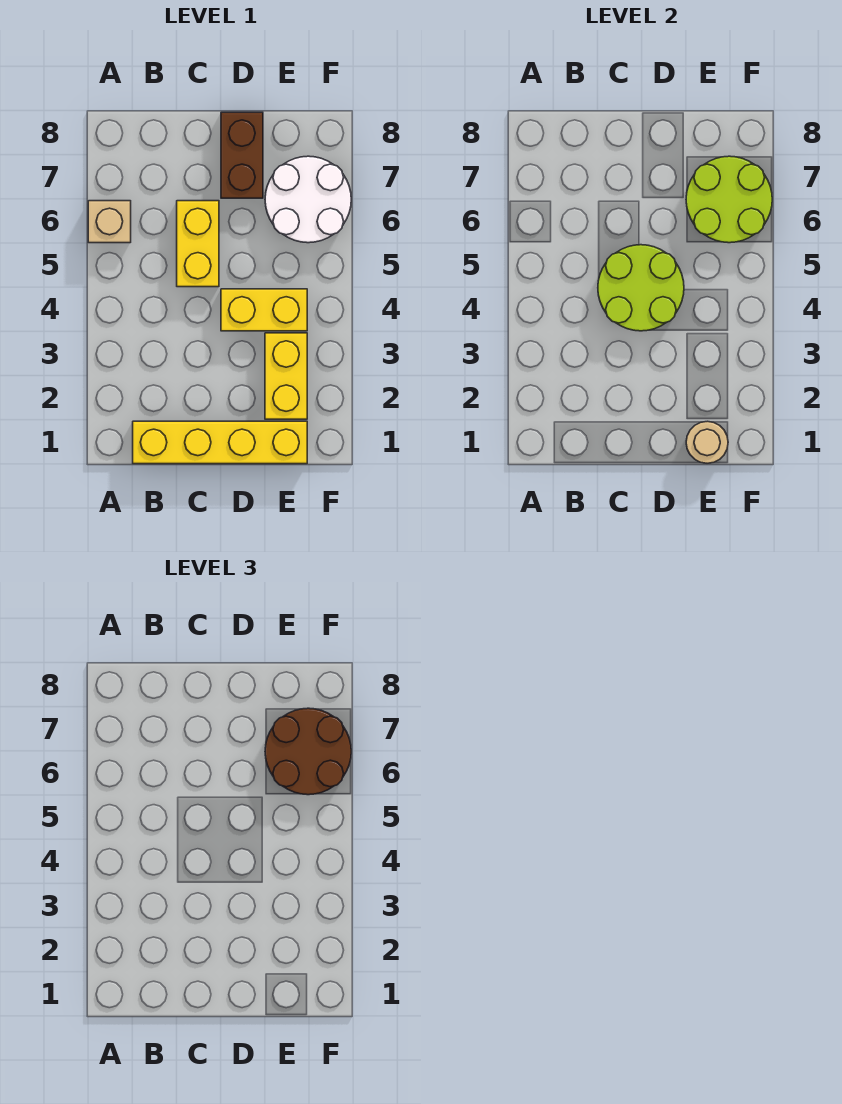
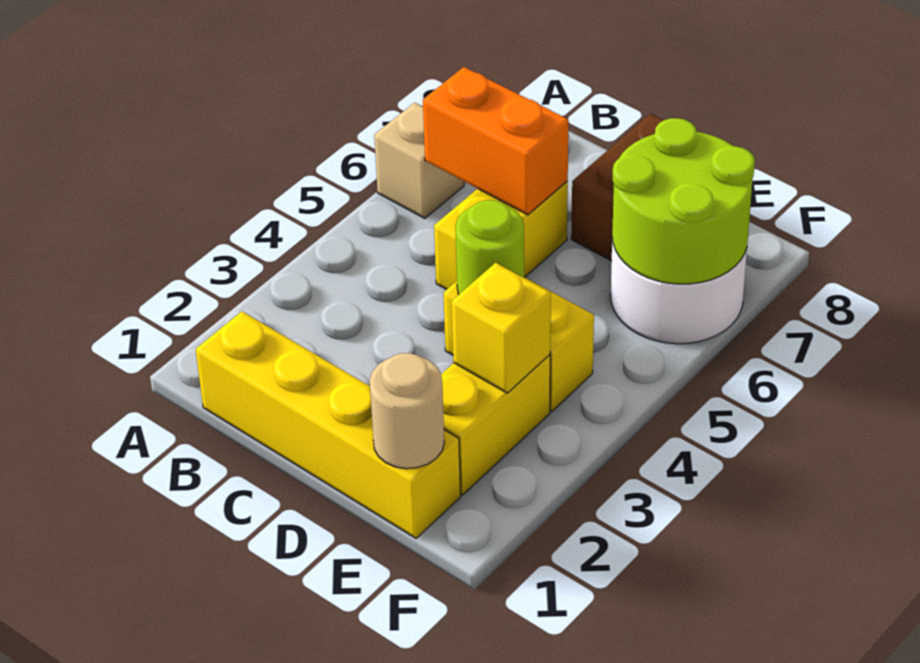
none -> orange 1x2 brick [423,67,568,215]
lime 2x2 round brick [598,245,684,331] -> lime 1x1 round brick [455,200,524,294]
none -> yellow 1x1 brick [452,263,551,393]
brown 2x2 round brick [265,708,351,795] -> none

